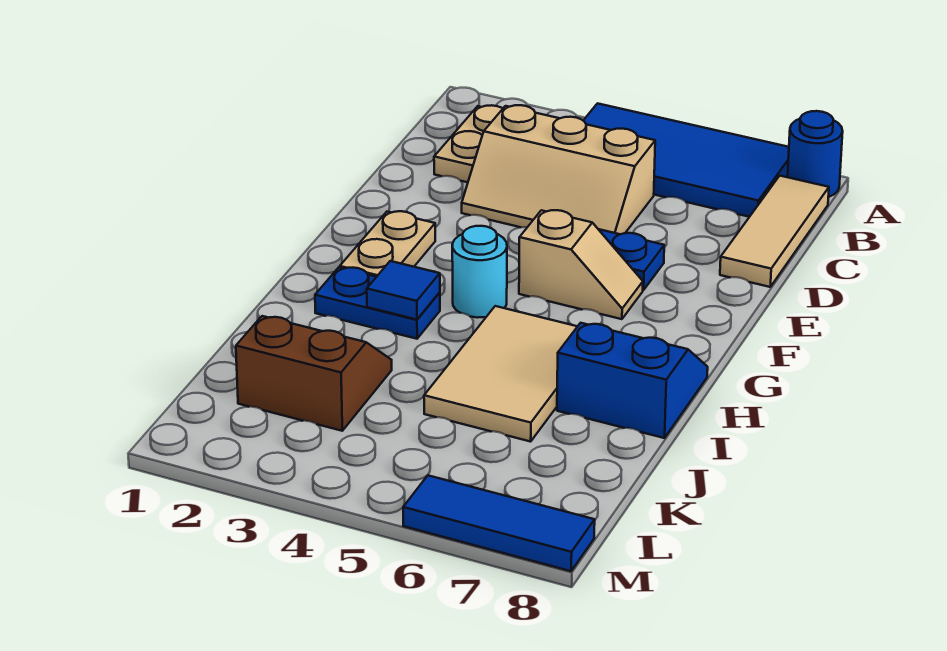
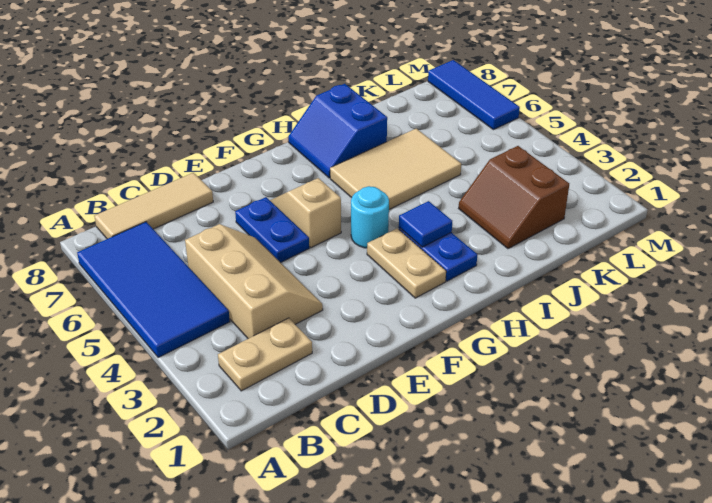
blue 1x1 round brick [788,111,843,197] -> none
tan 1x2 plate [340,211,435,277] -> tan 1x2 plate turned to [367,228,446,298]

